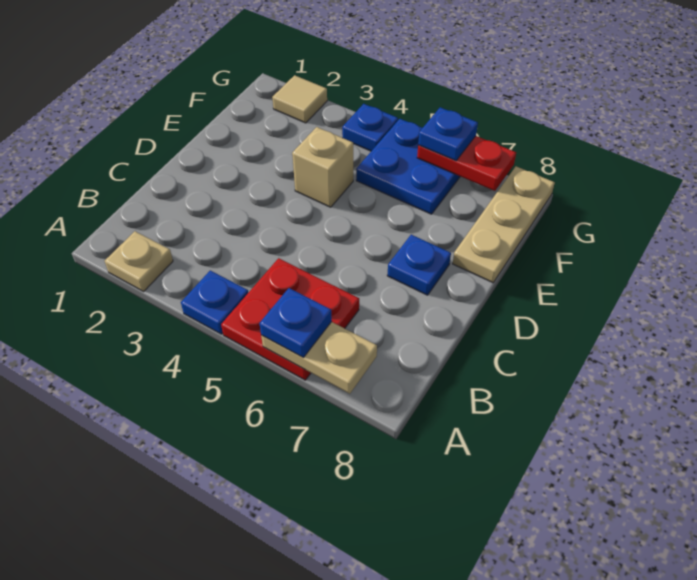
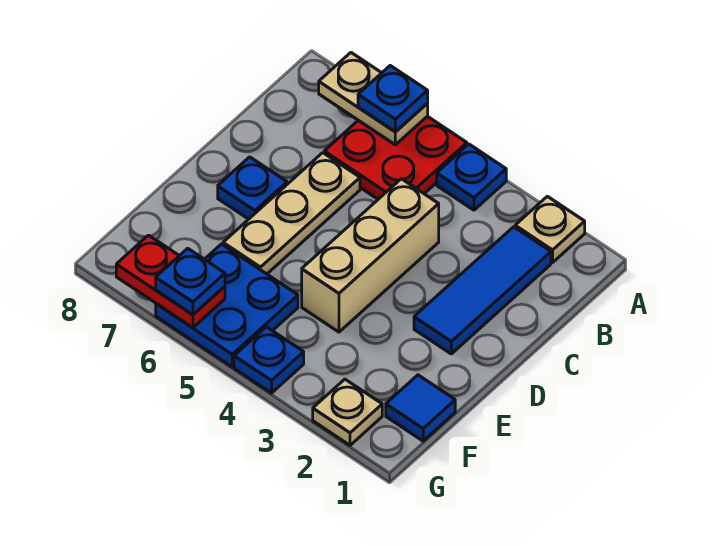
none -> blue 1x3 tile [414,227,551,354]
tan 1x1 brick [292,127,353,207] -> tan 1x3 brick [302,179,439,332]
tan 1x3 plate [453,166,555,283] -> tan 1x3 plate moved to [223,153,360,274]
none -> blue 1x1 tile [386,375,455,441]
tan 1x1 tile [272,75,327,123] -> tan 1x1 plate [313,379,382,445]

